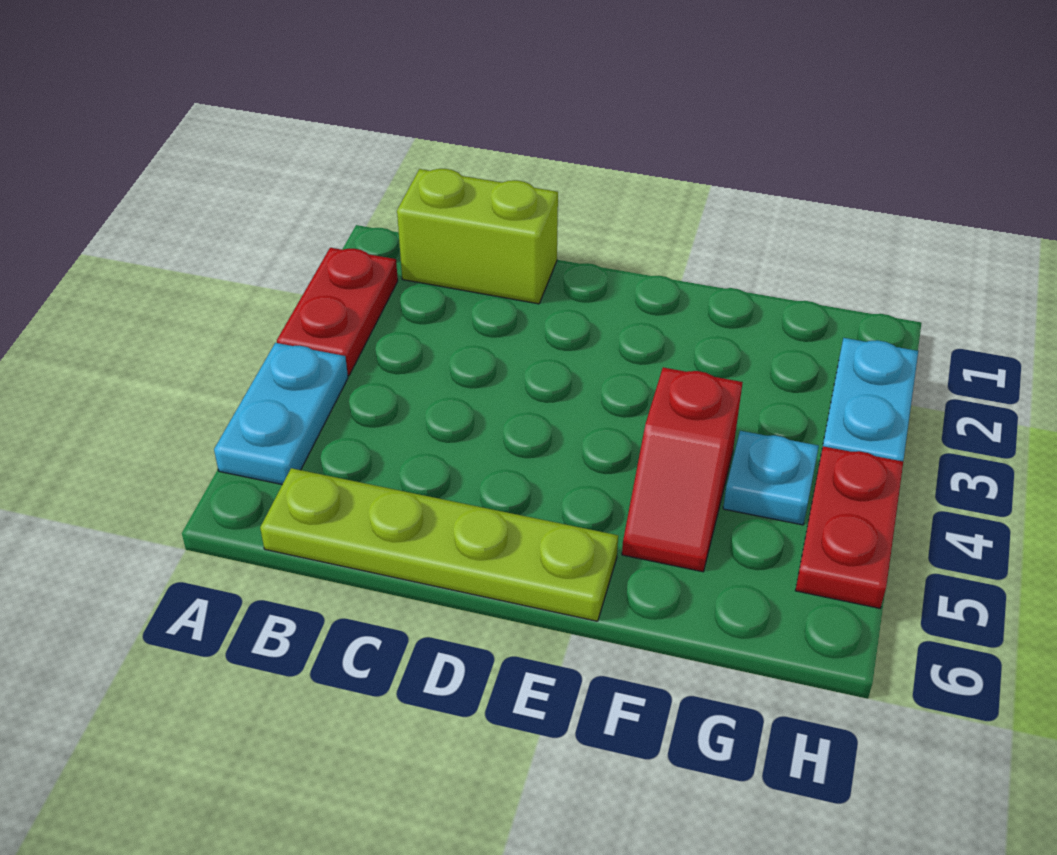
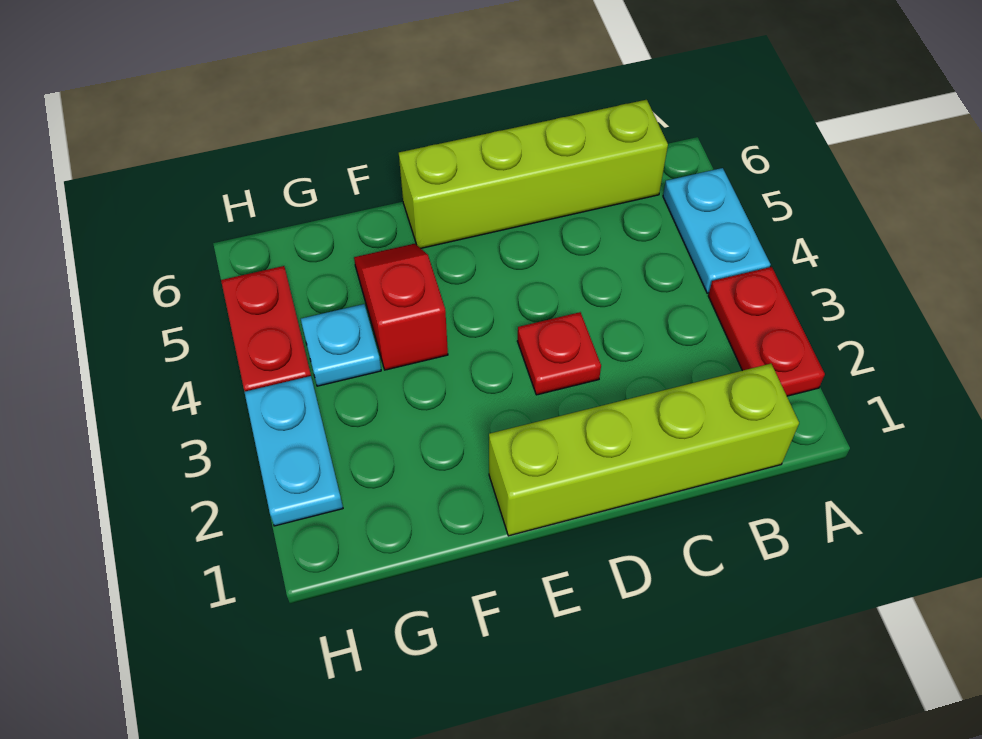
lime 1x2 brick [397,169,558,304] -> lime 1x4 brick [489,364,799,536]
lime 1x4 plate [260,468,618,621] -> lime 1x4 brick [399,100,668,248]
none -> red 1x1 plate [517,312,601,395]

